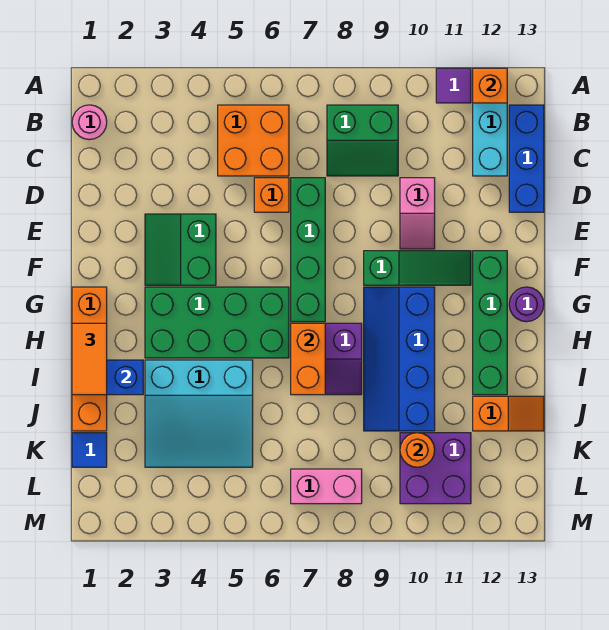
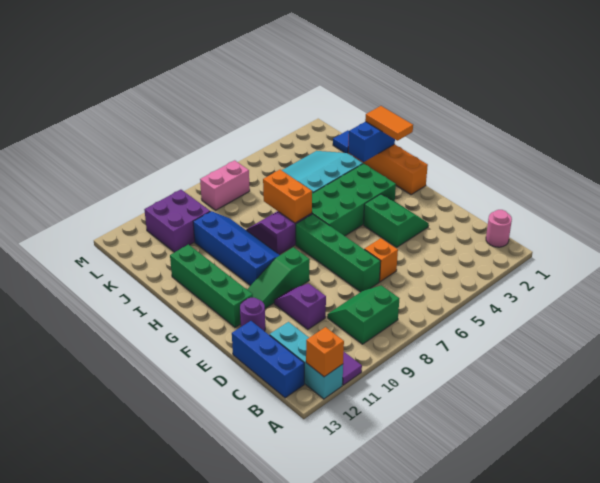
orange 2x2 brick [218,105,289,176] -> none
pink 1x2 slope [400,178,435,249] -> purple 1x2 slope [274,283,326,329]
purple 1x1 round brick [509,287,544,322] -> purple 1x1 round brick moved to [240,298,265,331]
orange 1x2 slope [473,396,544,431] -> none
orange 1x1 round brick [400,433,435,467] -> none

